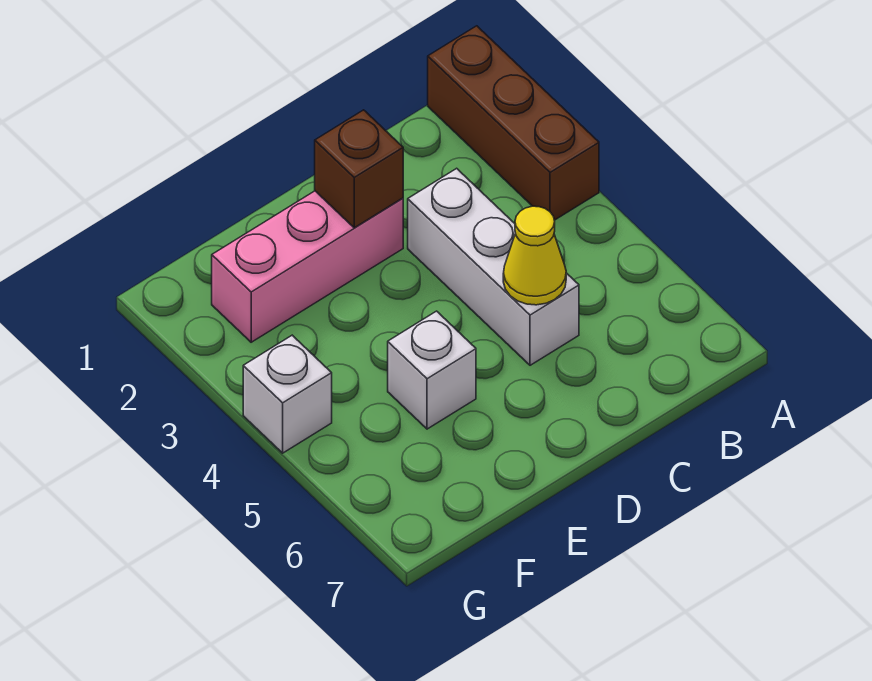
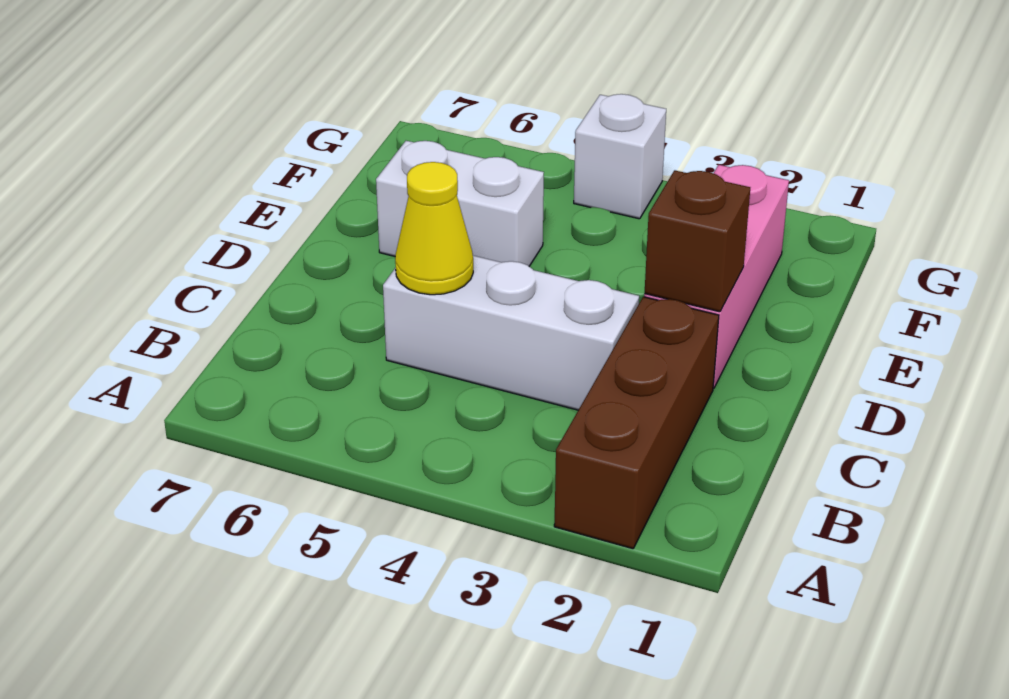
brown 1x3 brick [428,26,599,220] -> brown 1x3 brick turned to [554,297,719,549]
white 1x1 brick [388,311,476,429] -> white 1x2 brick [376,141,544,266]

